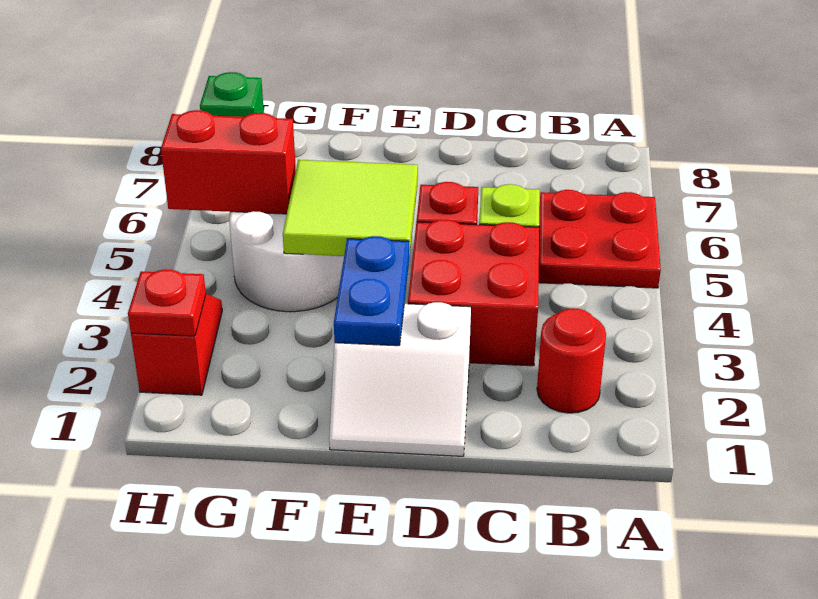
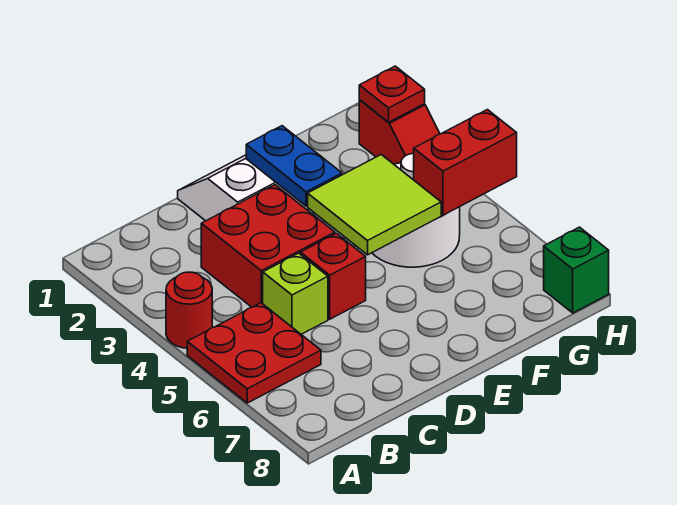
red 1x1 round brick [537,308,606,413] -> red 1x1 round brick moved to [166,272,212,348]

